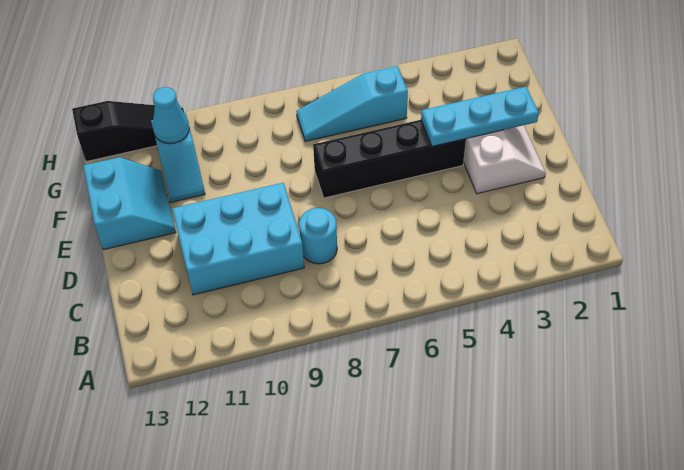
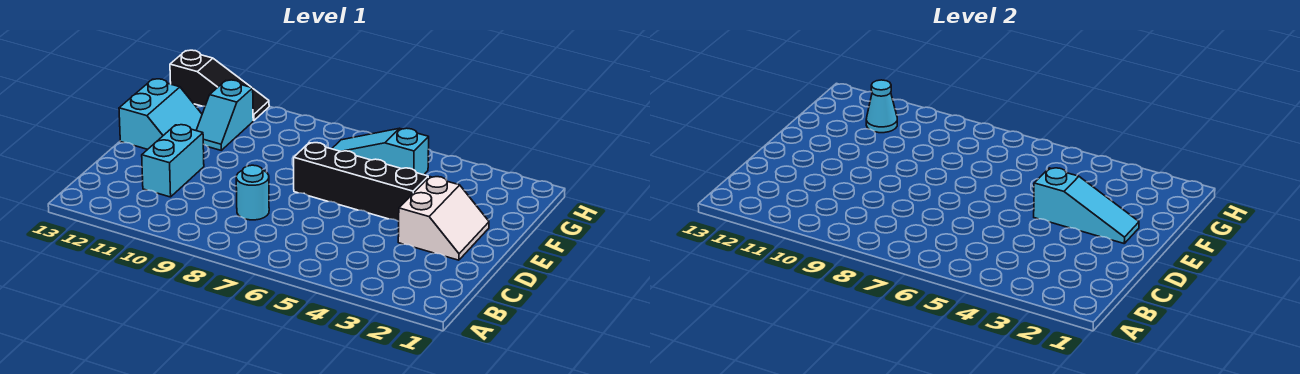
cyan 2x3 brick [172,183,304,295] -> cyan 1x2 brick [142,125,204,197]
cyan 1x3 plate [421,87,539,146] -> cyan 1x3 slope [1034,168,1139,243]

